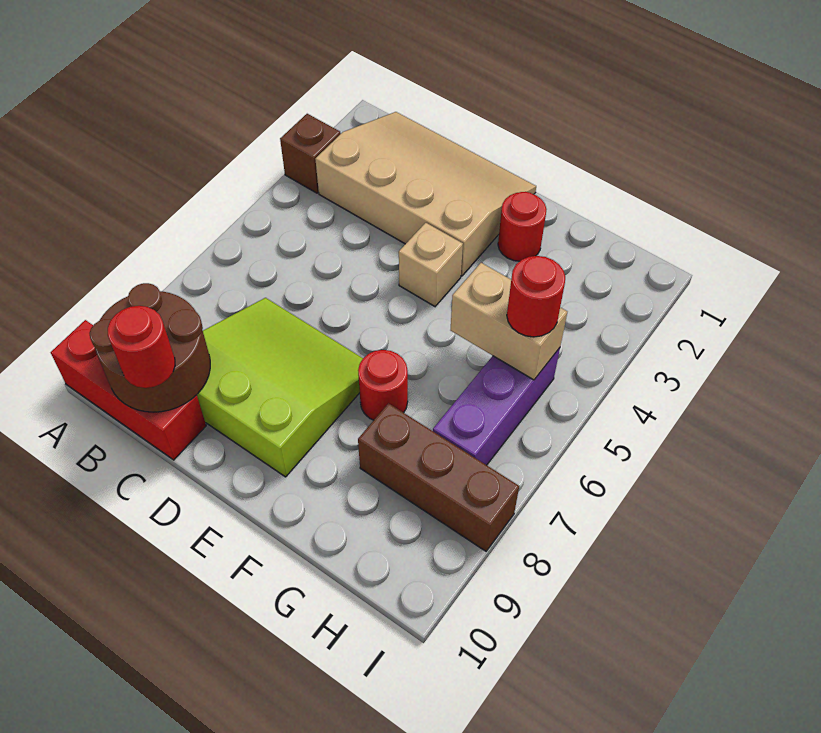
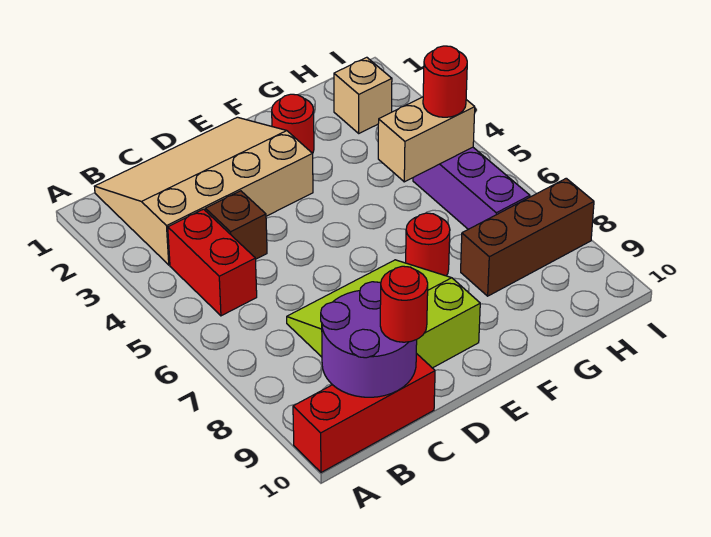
brown 1x1 brick [280,114,341,193] -> brown 1x1 brick moved to [205,191,267,259]
none -> red 1x2 brick [168,209,257,316]
brown 2x2 round brick [90,283,210,412] -> purple 2x2 round brick [321,282,417,397]
tan 1x1 brick [399,223,463,306] -> tan 1x1 brick moved to [334,57,392,133]

